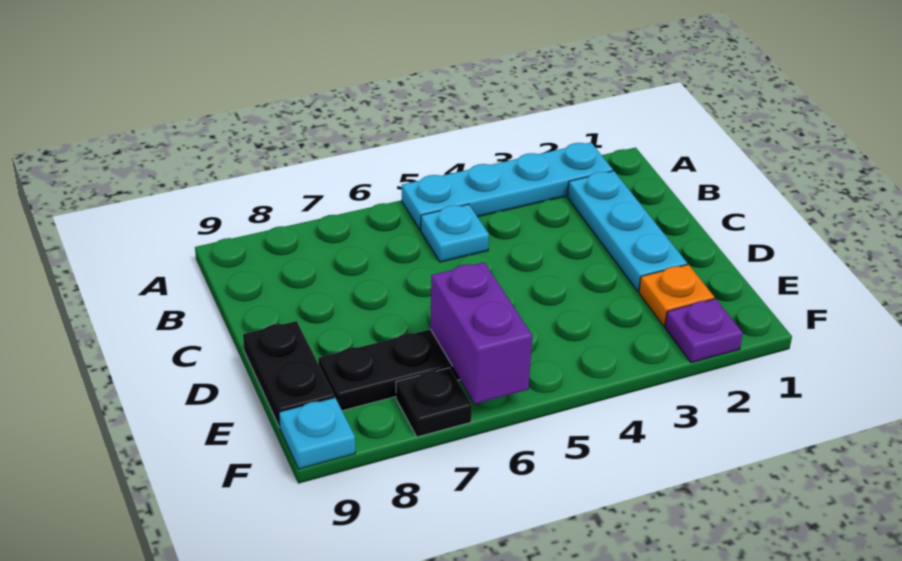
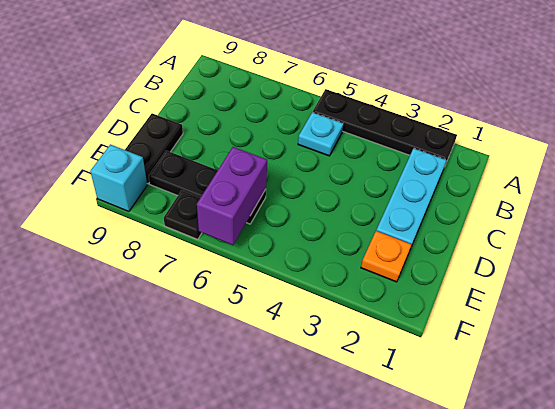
cyan 1x4 plate [402,143,613,230] -> black 1x4 plate [313,89,457,164]
purple 1x1 plate [665,299,743,363] -> none
cyan 1x1 plate [279,397,355,469] -> cyan 1x1 brick [90,144,147,211]

